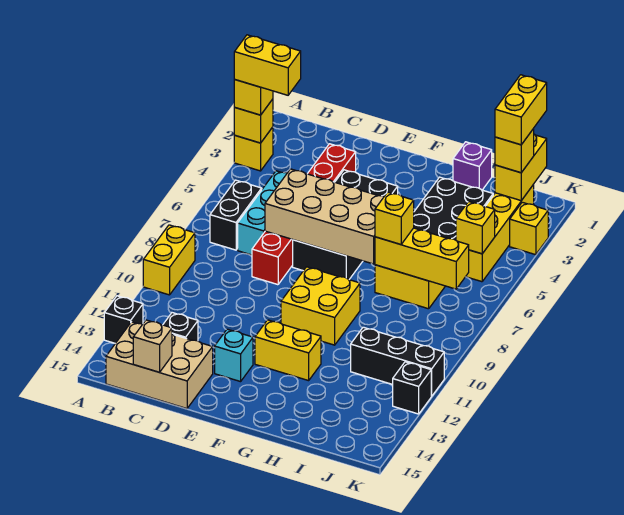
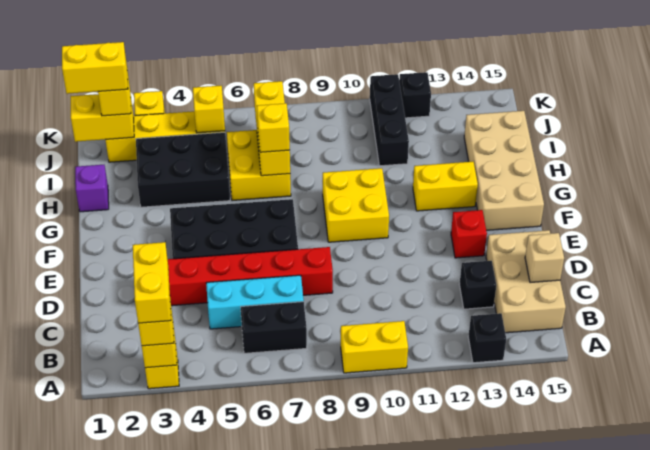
tan 2x4 brick [265,169,384,264] -> tan 2x4 brick moved to [464,111,544,230]
cyan 1x1 brick [215,329,253,382] -> red 1x1 brick [451,210,487,258]
yellow 1x2 brick [255,320,321,381] -> yellow 1x2 brick turned to [413,162,478,211]

